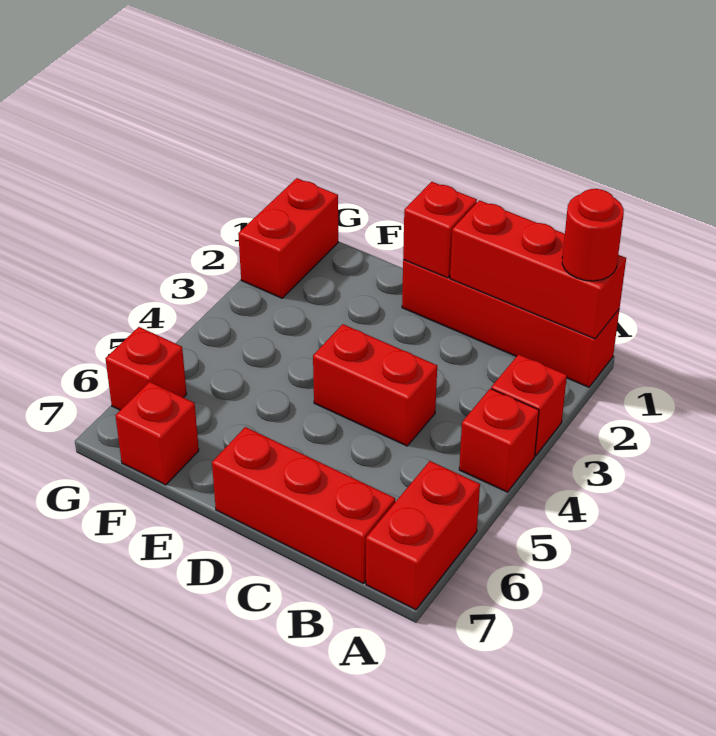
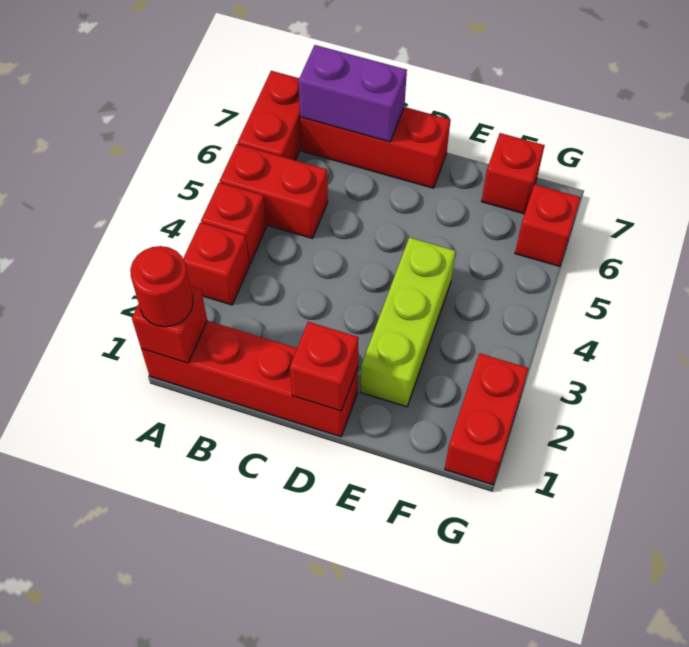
red 1x3 brick [450,200,626,339] -> red 1x1 brick [132,286,207,363]
none -> purple 1x2 brick [299,45,407,142]
red 1x2 brick [313,324,437,446] -> red 1x2 brick moved to [220,144,328,238]
none -> lime 1x3 brick [361,237,456,407]

